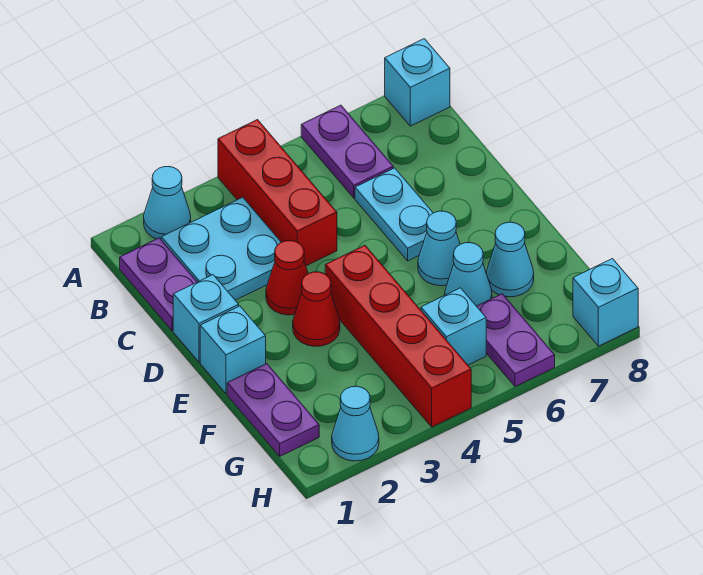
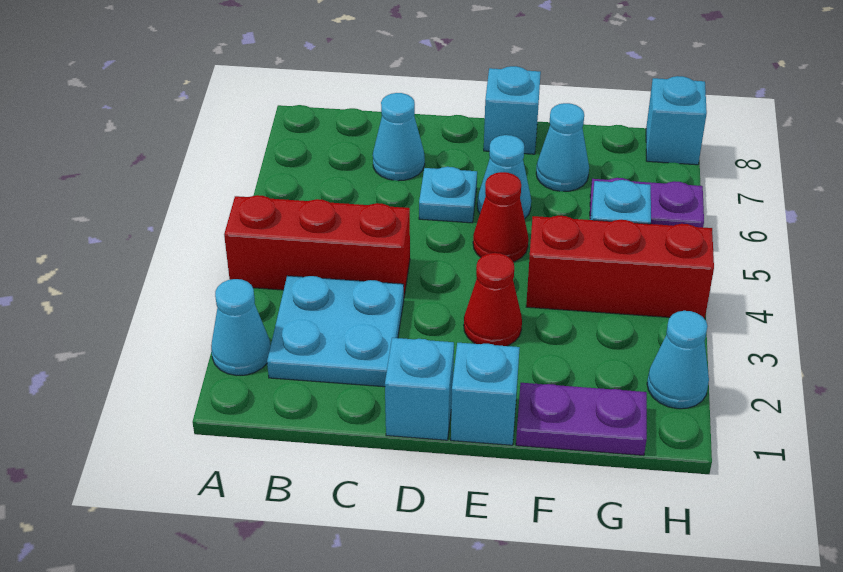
purple 1x2 plate [301,105,393,198] -> none
cyan 1x1 brick [385,39,450,126] -> cyan 1x1 brick moved to [484,66,541,154]
purple 1x2 plate [120,238,197,331] -> none
cyan 1x2 plate [355,168,433,261] -> cyan 1x1 plate [419,167,477,223]
red 1x1 cone [266,241,308,315] -> red 1x1 cone moved to [473,172,528,262]
red 1x4 brick [325,245,471,427] -> red 1x3 brick [526,216,714,319]
cyan 1x1 cone [445,243,492,306] -> cyan 1x1 cone moved to [373,93,425,181]

